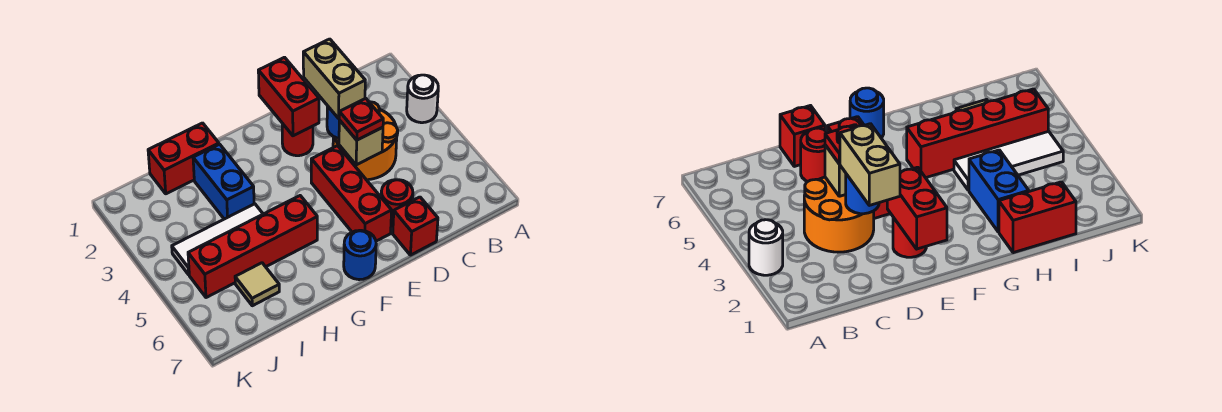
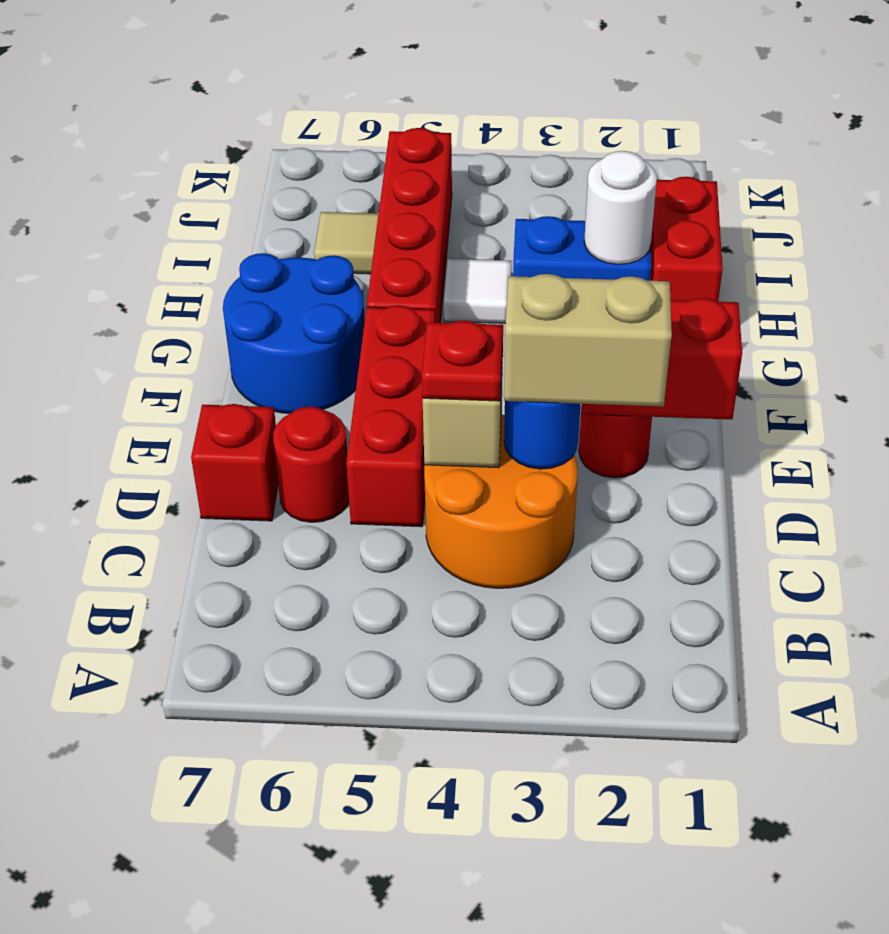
white 1x1 round brick [407,75,438,123] -> white 1x1 round brick moved to [584,151,657,264]
red 1x3 brick [311,146,392,241] -> red 1x3 brick turned to [346,305,435,527]
blue 1x1 round brick [344,230,376,280] -> blue 2x2 round brick [223,253,365,414]
white 1x3 tile [172,204,263,275] -> white 1x1 tile [444,259,511,323]

